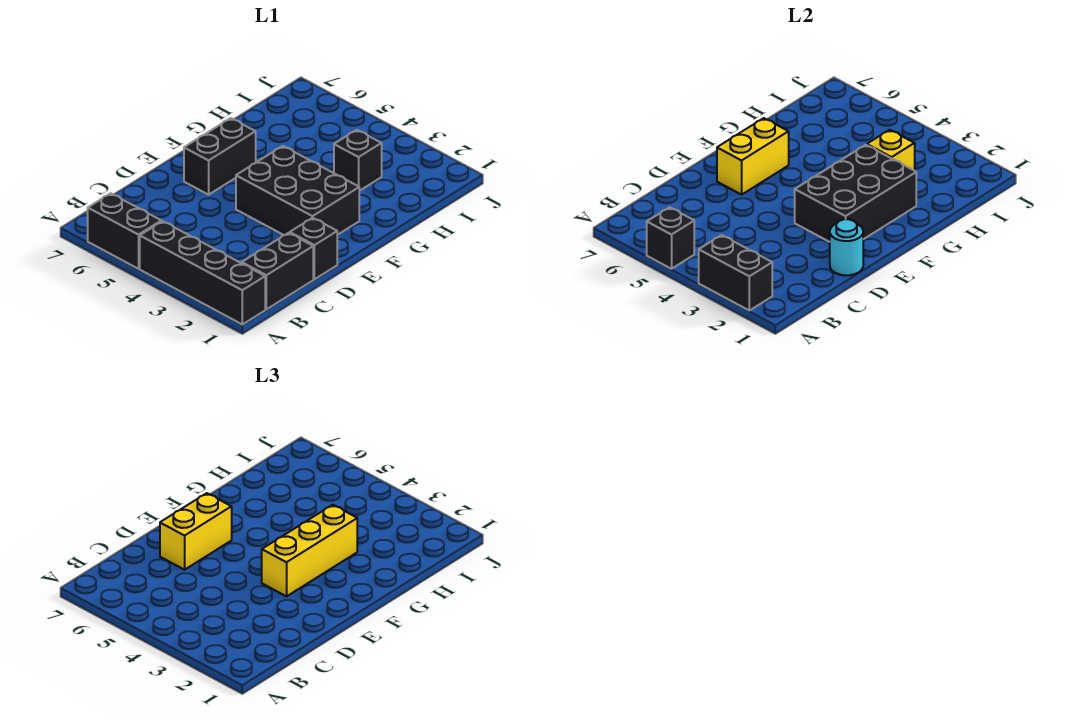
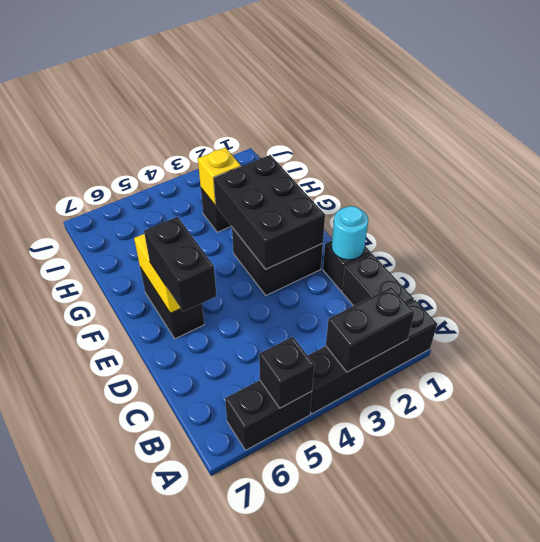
yellow 1x2 brick [160,493,232,570] -> black 1x2 brick [144,217,216,312]
black 2x3 brick [236,146,359,235] -> black 2x2 brick [232,228,323,295]
yellow 1x3 brick [262,505,357,596] -> none

